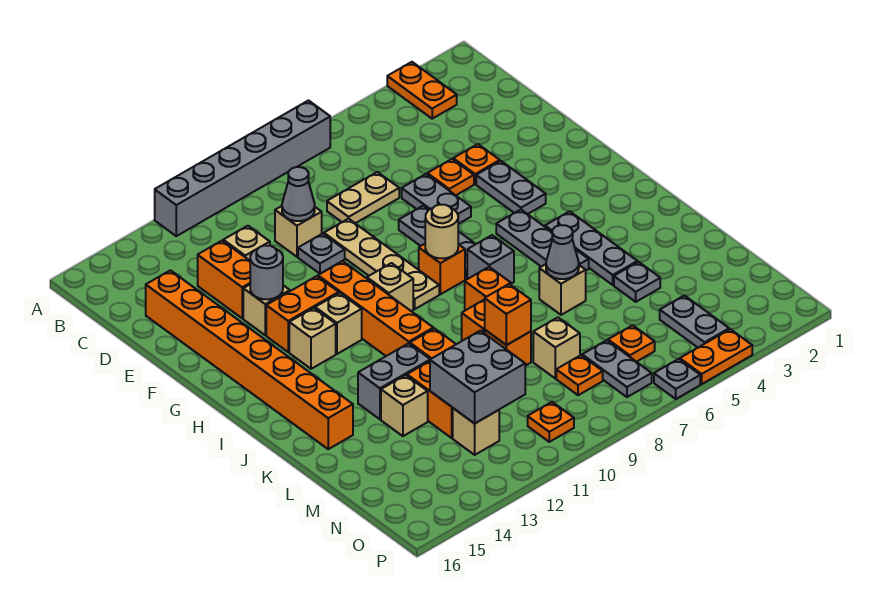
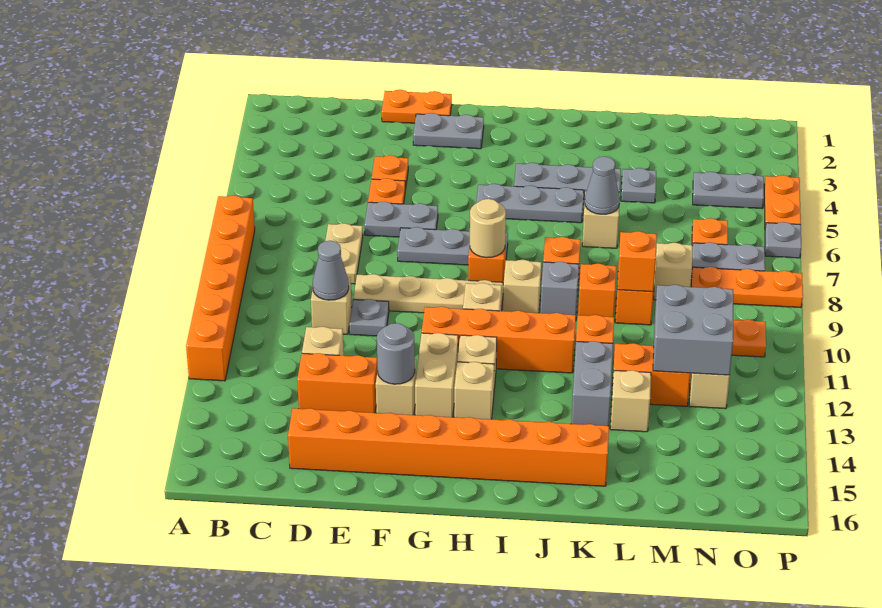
orange 1x2 plate [387,62,457,119] -> orange 1x2 plate moved to [382,90,452,123]
grey 1x6 brick [155,101,330,236] -> orange 1x6 brick [186,195,255,381]
grey 1x2 plate [476,161,546,214] -> grey 1x2 plate moved to [413,113,484,149]
orange 1x2 brick [266,276,339,352] -> tan 1x2 brick [415,333,458,417]
grey 1x1 brick [467,235,514,284] -> grey 1x1 brick moved to [540,262,579,315]
none -> tan 1x1 brick [503,260,541,313]
orange 1x1 plate [556,355,603,395] -> orange 1x3 plate [691,267,803,308]

